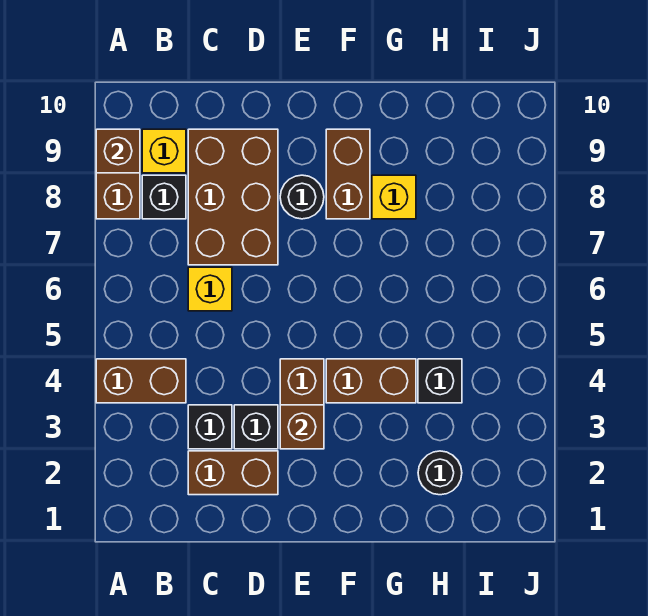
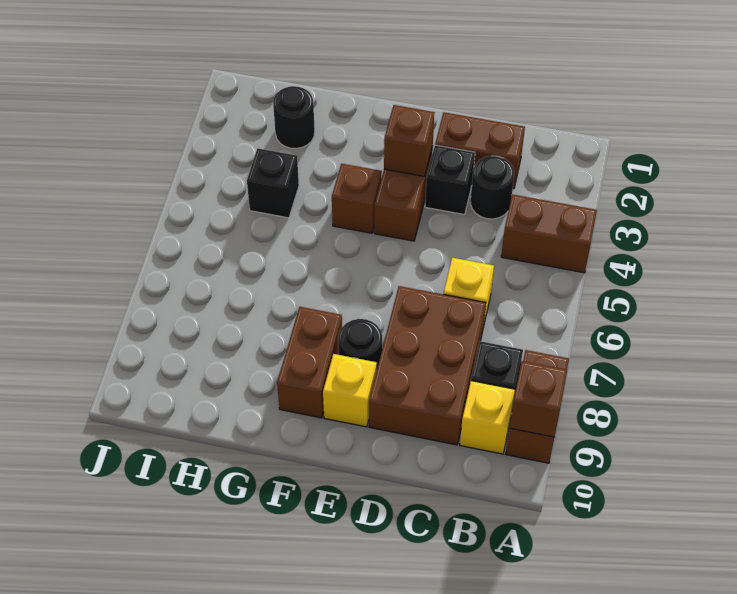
black 1x1 brick [188,405,232,449] -> black 1x1 round brick [470,156,514,219]
brown 1x2 brick [326,359,416,403] -> brown 1x1 brick [332,164,382,233]
yellow 1x1 brick [372,175,416,219] -> yellow 1x1 brick moved to [323,354,377,427]

